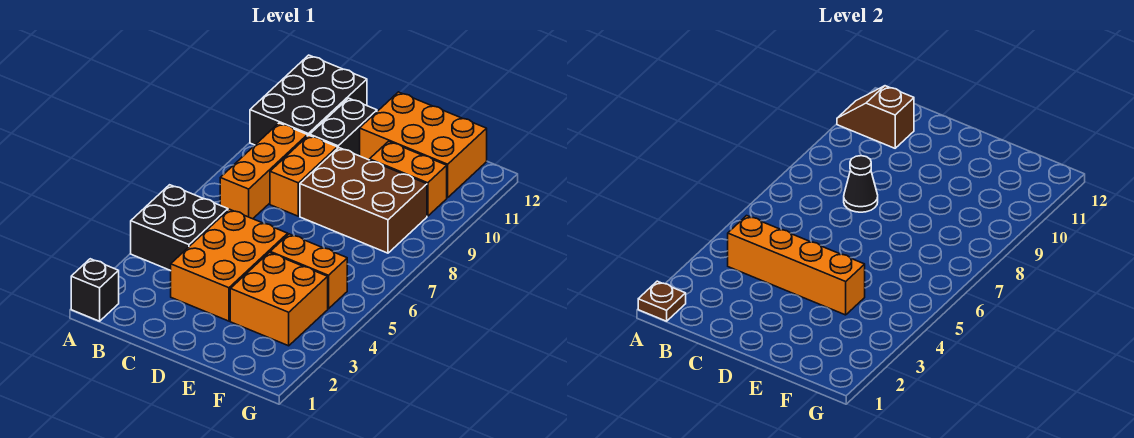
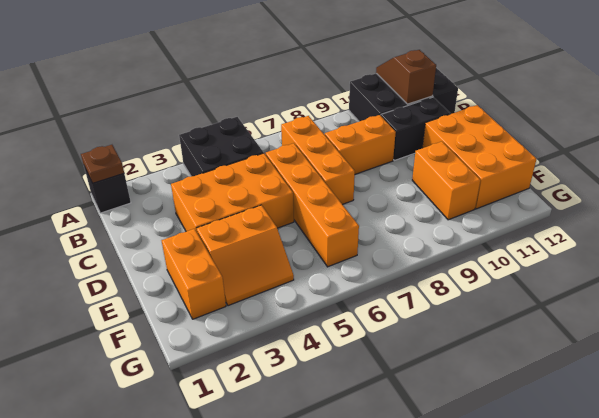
orange 1x4 brick [728,216,865,315] -> orange 1x4 brick moved to [266,143,359,267]
orange 1x3 brick [220,123,307,219] -> orange 1x3 brick turned to [281,116,355,205]
black 1x1 cone [844,156,878,212] -> none
brown 2x3 brick [300,148,427,253] -> none
orange 2x2 brick [230,252,328,346] -> orange 2x2 slope [196,205,294,306]
orange 1x2 brick [270,234,347,309] -> orange 1x2 brick moved to [161,229,226,319]

